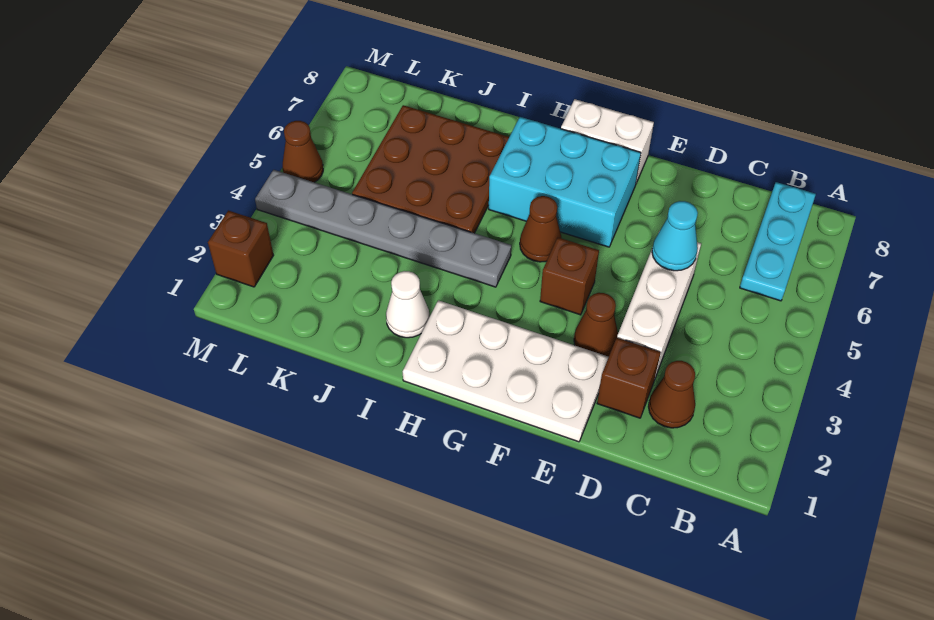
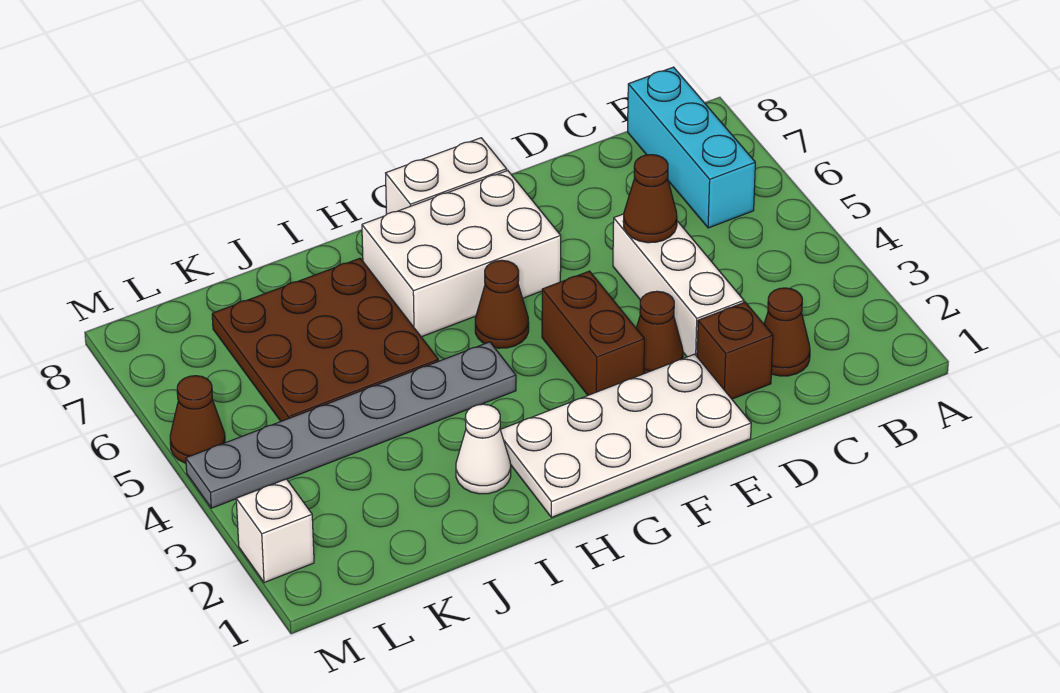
cyan 1x3 plate [740,182,816,301] -> cyan 1x3 brick [628,67,755,228]
cyan 1x1 cone [652,201,698,271] -> brown 1x1 cone [623,155,677,243]
brown 1x1 brick [540,238,599,315] -> brown 1x2 brick [542,271,644,395]
cyan 2x3 brick [489,117,641,247] -> white 2x3 brick [362,171,561,337]
brown 1x1 brick [208,210,274,287] -> white 1x1 brick [236,479,314,583]

